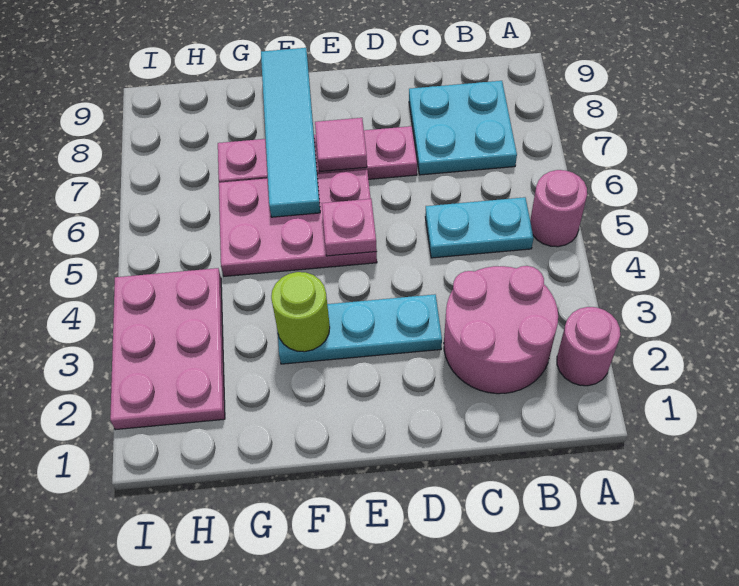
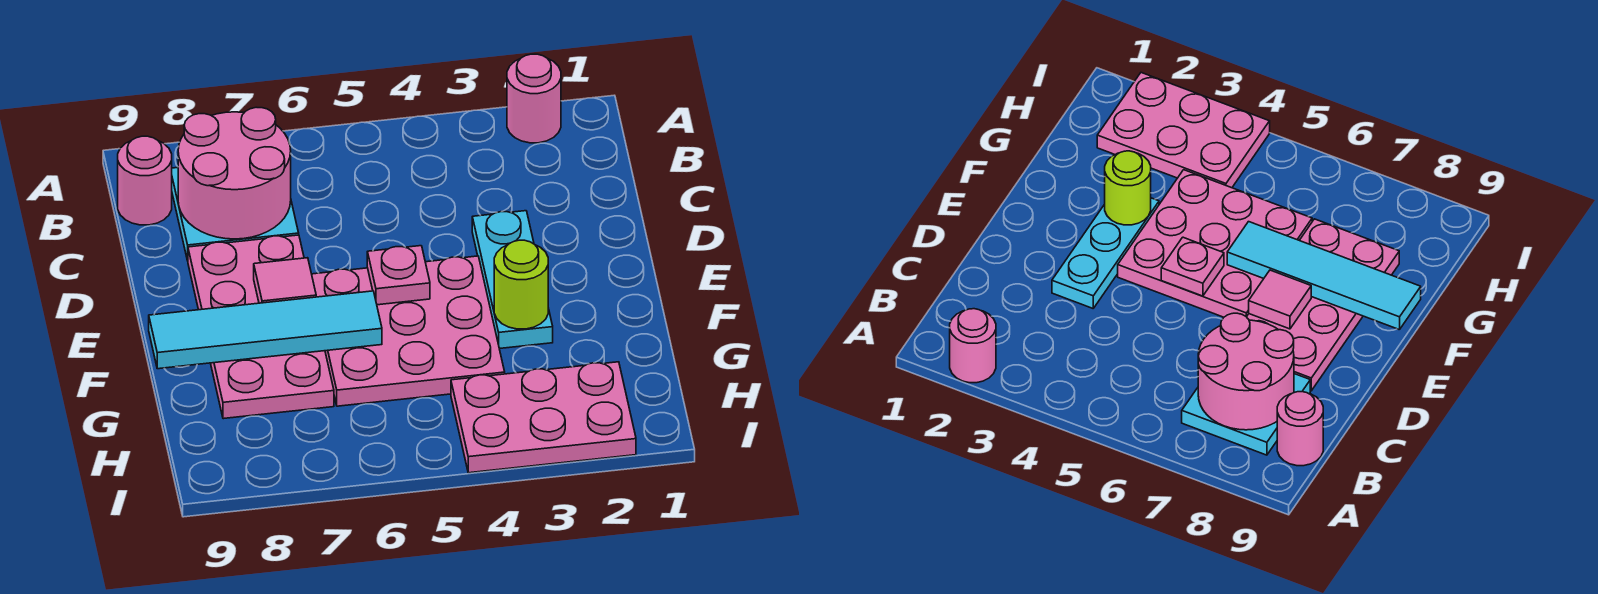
pink 1x1 round brick [530,170,587,247] -> pink 1x1 round brick moved to [118,136,172,225]
pink 2x2 round brick [444,266,558,394] -> pink 2x2 round brick moved to [178,107,291,239]
cyan 1x2 plate [425,197,534,258] -> none
pink 1x4 plate [218,126,417,183] -> pink 2x4 plate [188,235,334,419]
pink 2x3 plate [219,170,377,276] -> pink 3x3 plate [312,256,505,406]

